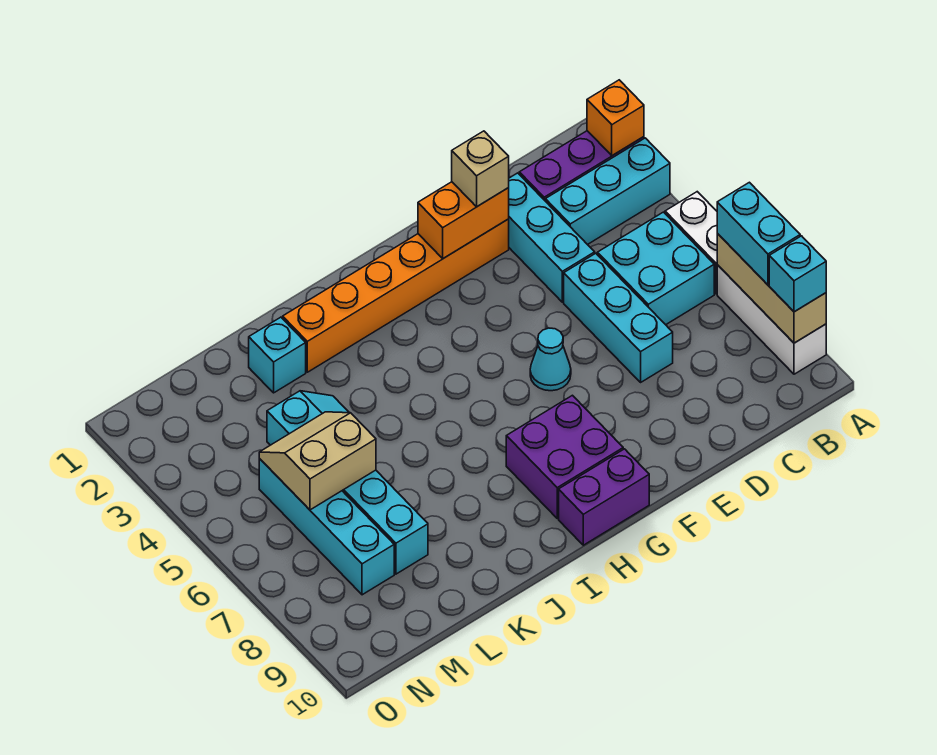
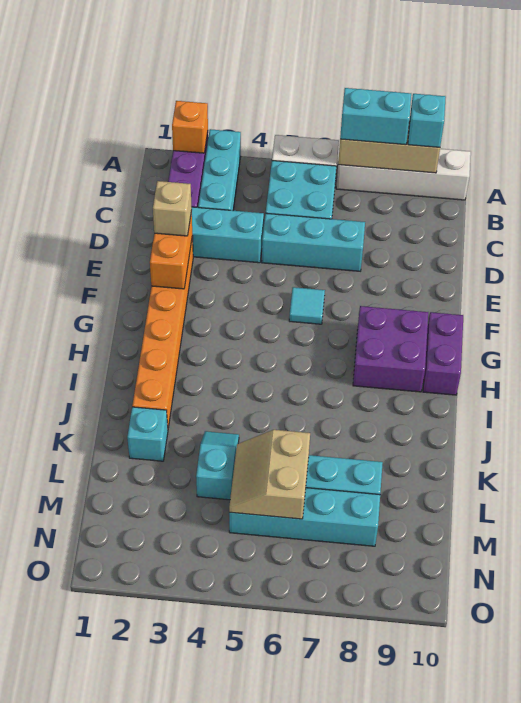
white 1x3 brick [717,265,826,374] -> white 1x4 brick [336,149,471,200]
cyan 1x1 cone [530,328,571,391] -> cyan 1x1 tile [289,287,325,324]

